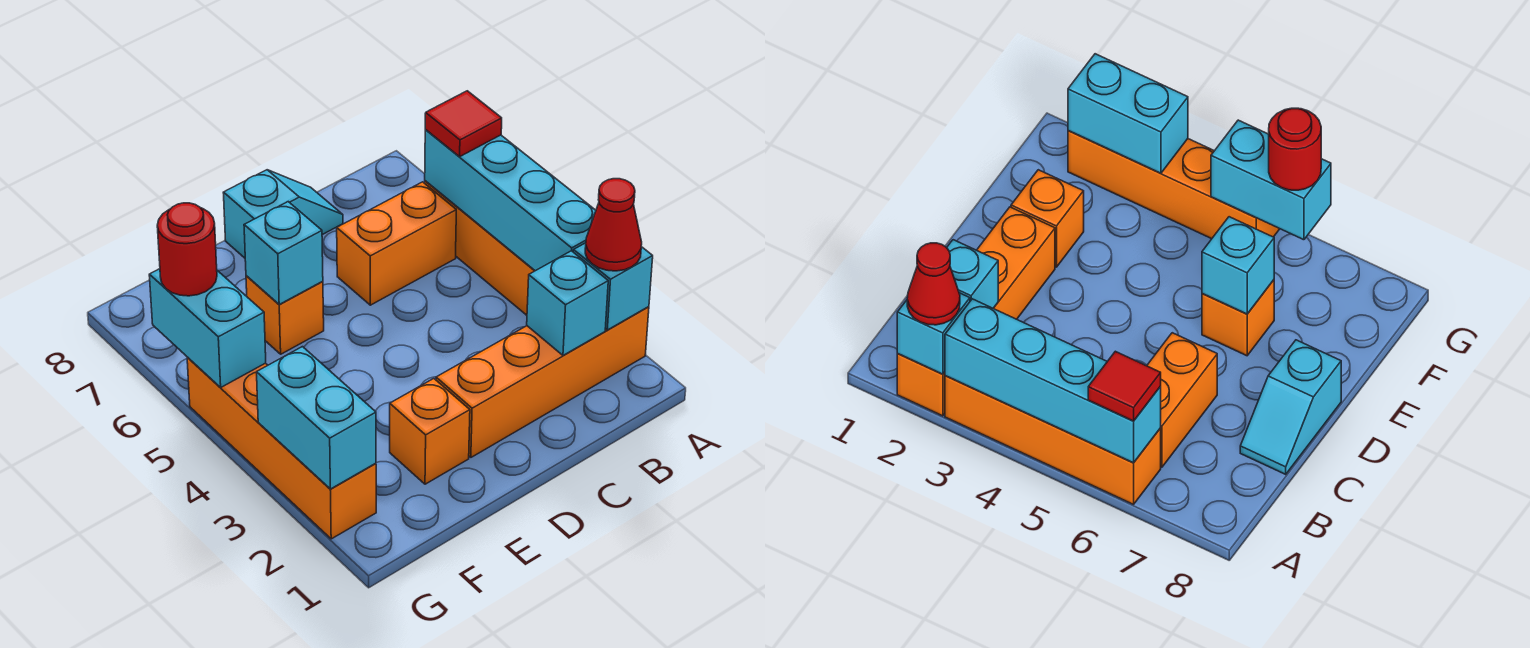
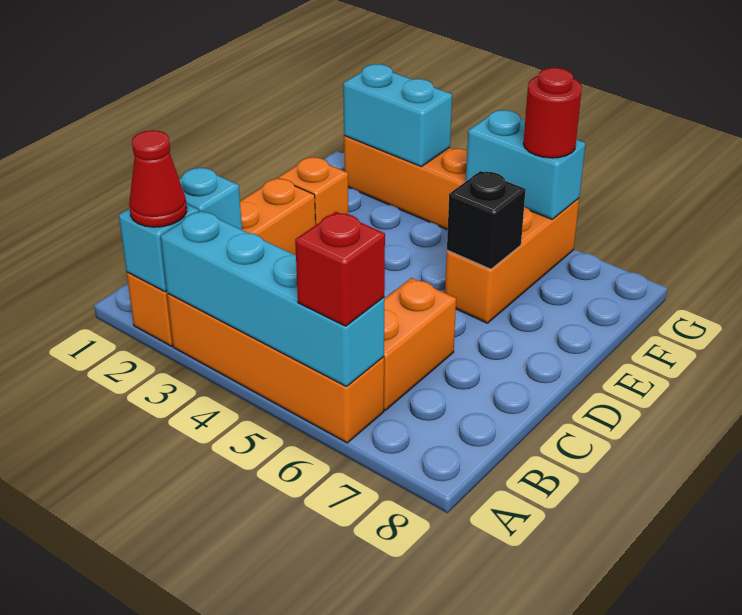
red 1x1 tile [425,91,502,157] -> red 1x1 brick [295,212,385,326]
cyan 1x2 slope [223,170,343,258] -> none
orange 1x1 brick [246,276,324,354] -> orange 1x3 brick [445,198,579,323]
cyan 1x1 brick [244,202,323,304] -> black 1x1 brick [447,171,526,269]

